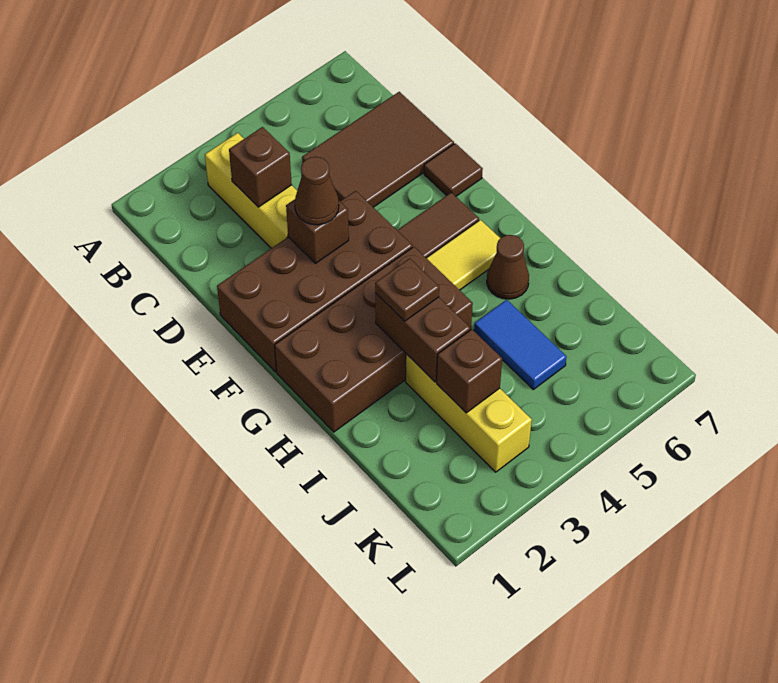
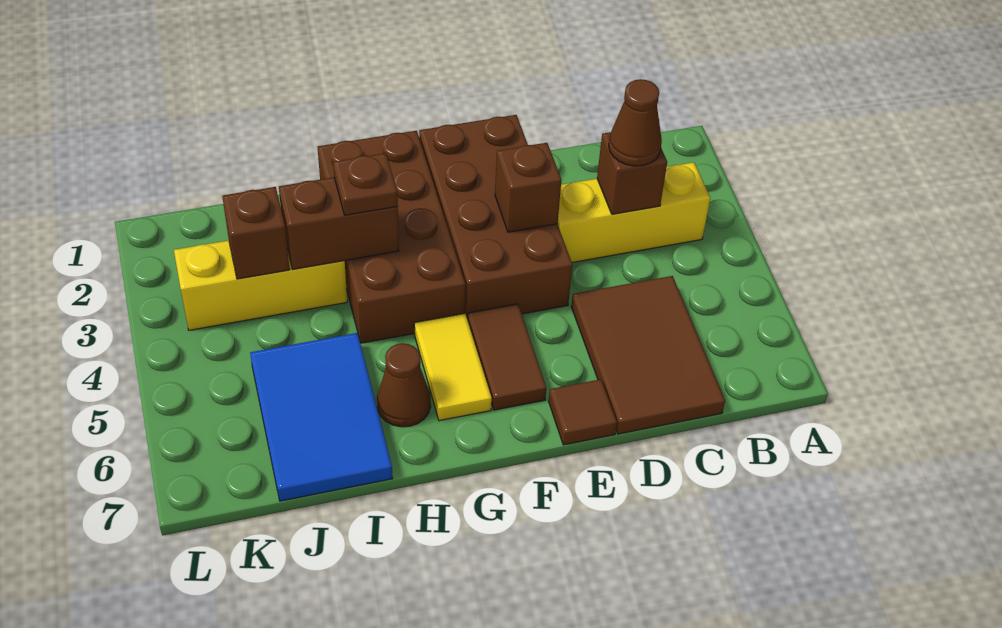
brown 1x1 cone [295,157,339,225] -> brown 1x1 cone moved to [609,79,662,166]
blue 1x2 tile [474,300,566,389] -> blue 2x3 tile [250,333,393,501]

